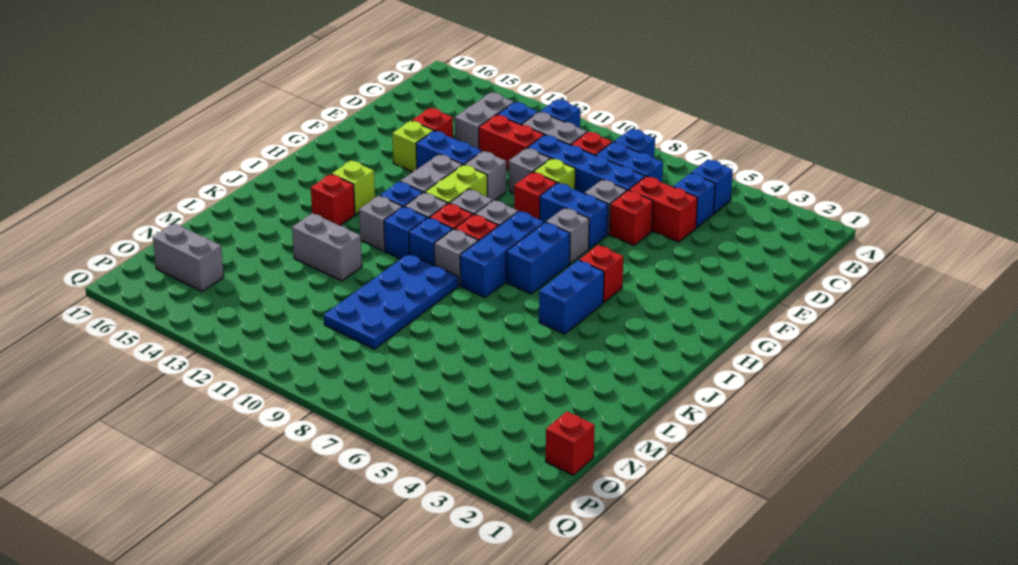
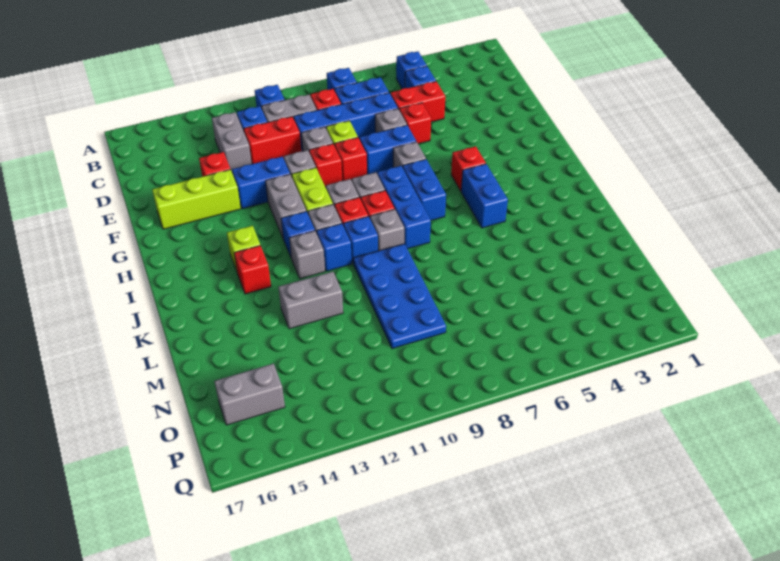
lime 1x1 brick [392,121,434,172] -> lime 1x3 brick [152,170,241,229]
red 1x1 brick [546,411,595,475] -> red 1x1 brick moved to [309,144,342,187]

